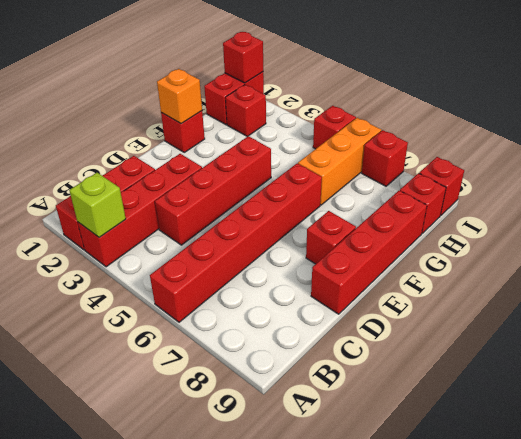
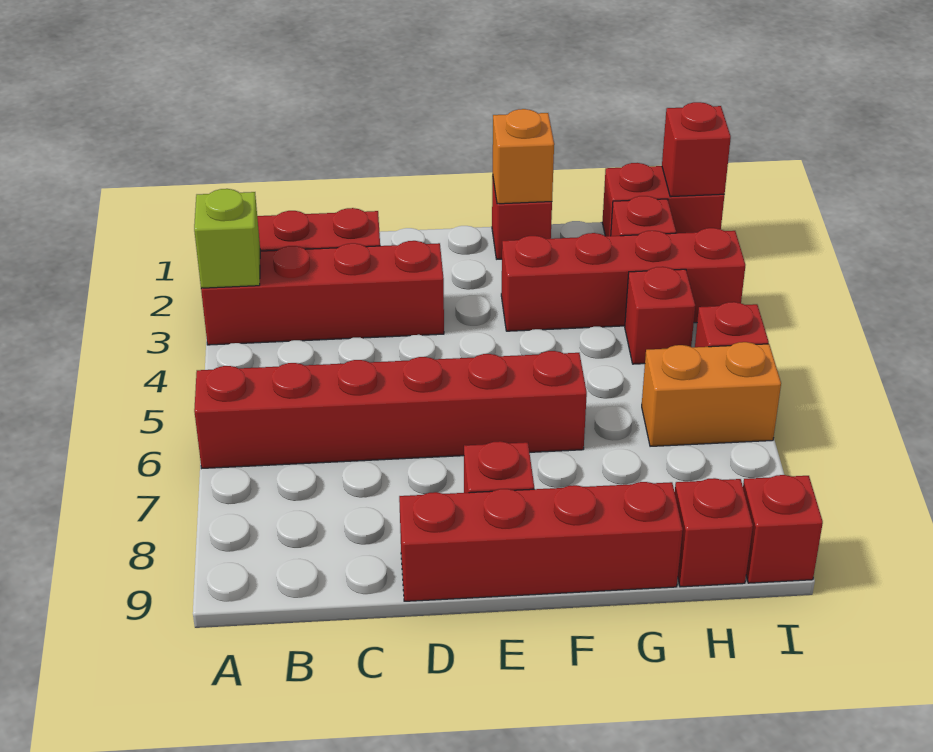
red 1x4 brick [155,136,271,245] -> red 1x4 brick moved to [501,228,745,331]
orange 1x3 brick [298,118,381,205] -> orange 1x2 brick [642,342,781,446]
red 1x1 brick [362,130,408,186] -> red 1x1 brick moved to [625,267,695,364]

